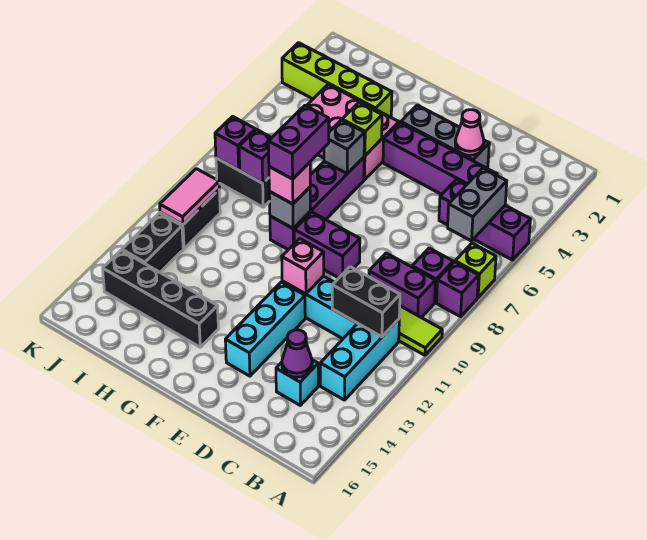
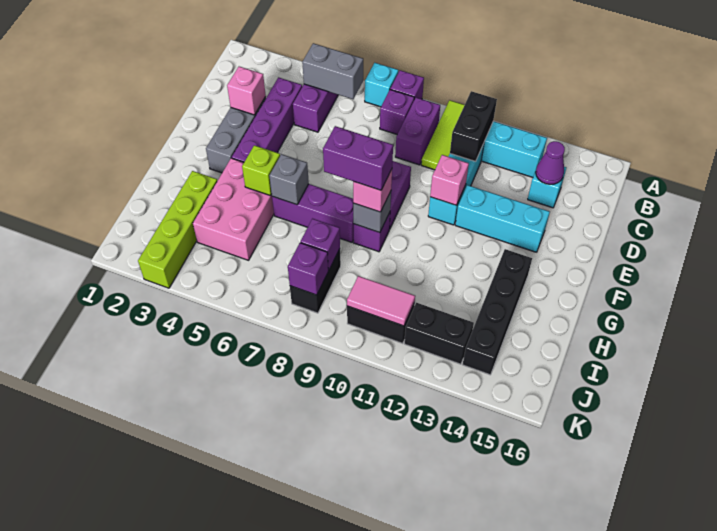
lime 1x1 brick [455,243,496,297] -> cyan 1x1 brick [365,63,398,107]
pink 1x1 cone [455,110,484,155] -> pink 1x1 brick [227,67,266,115]

